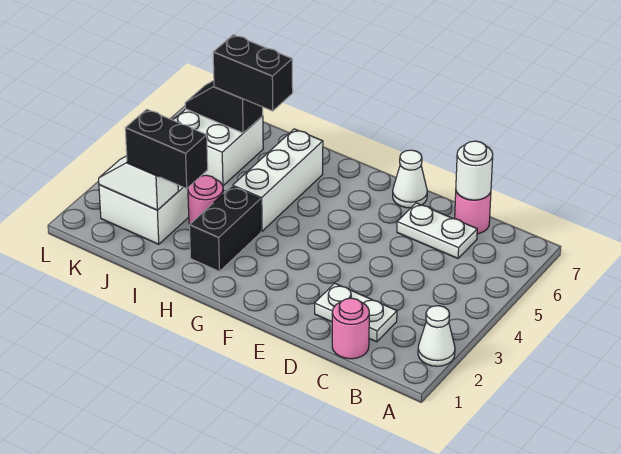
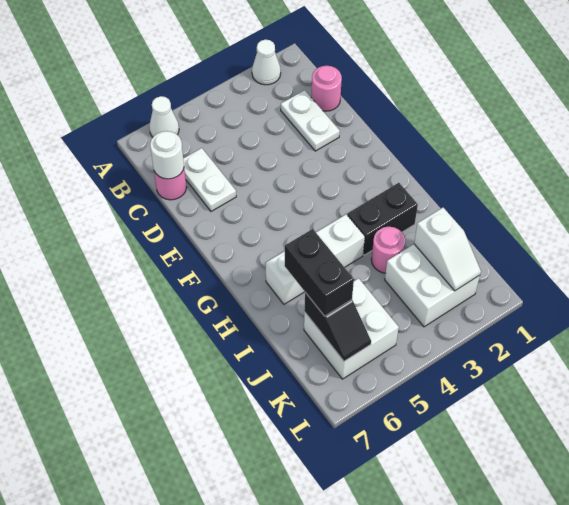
white 1x1 cone [393,150,427,208] -> white 1x1 cone moved to [149,96,179,137]
black 1x2 brick [125,109,208,189] -> none

